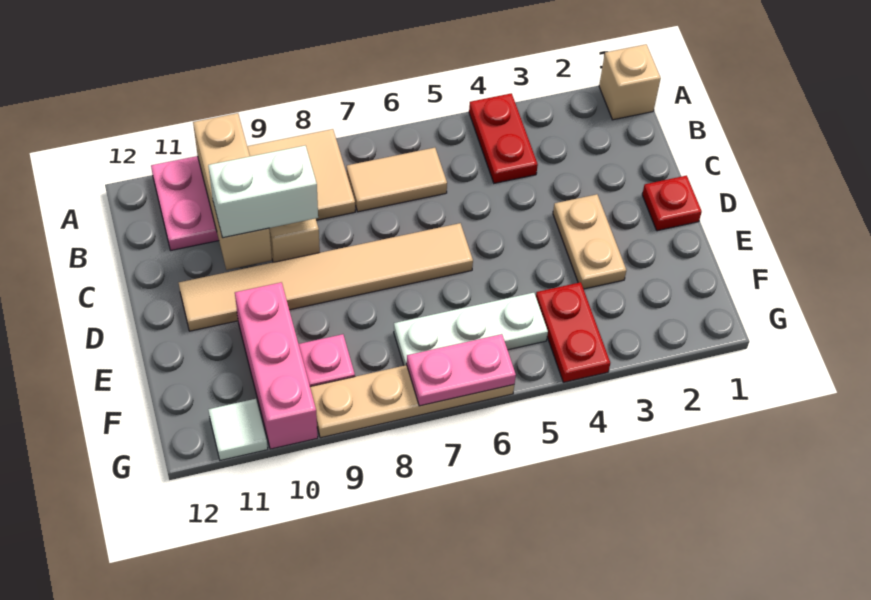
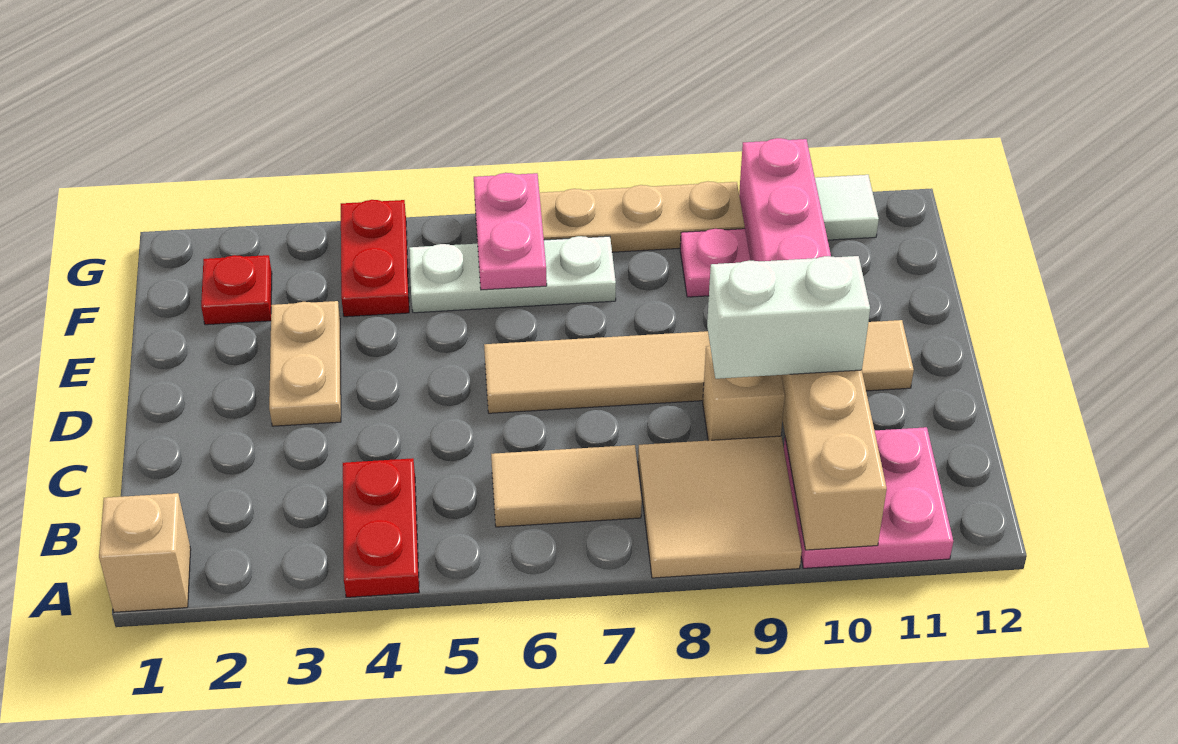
red 1x1 plate [642,175,702,231] -> red 1x1 plate moved to [201,255,272,325]
pink 1x2 plate [407,334,516,406] -> pink 1x2 plate turned to [474,173,547,290]

